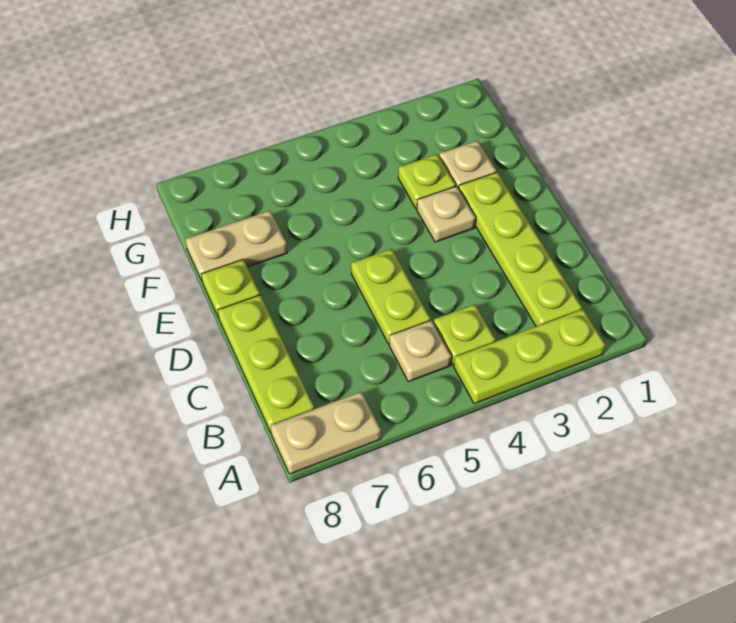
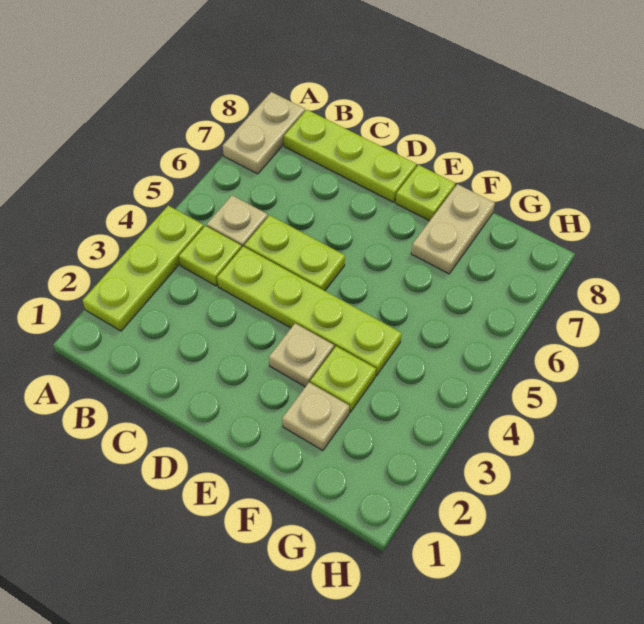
lime 1x4 plate [458,172,582,326] -> lime 1x4 plate moved to [217,247,402,376]

